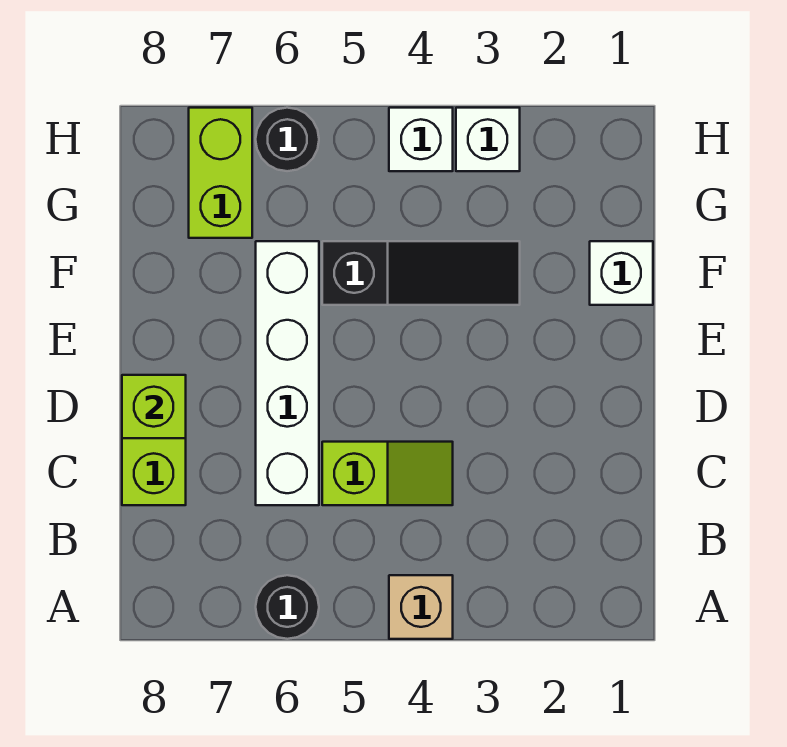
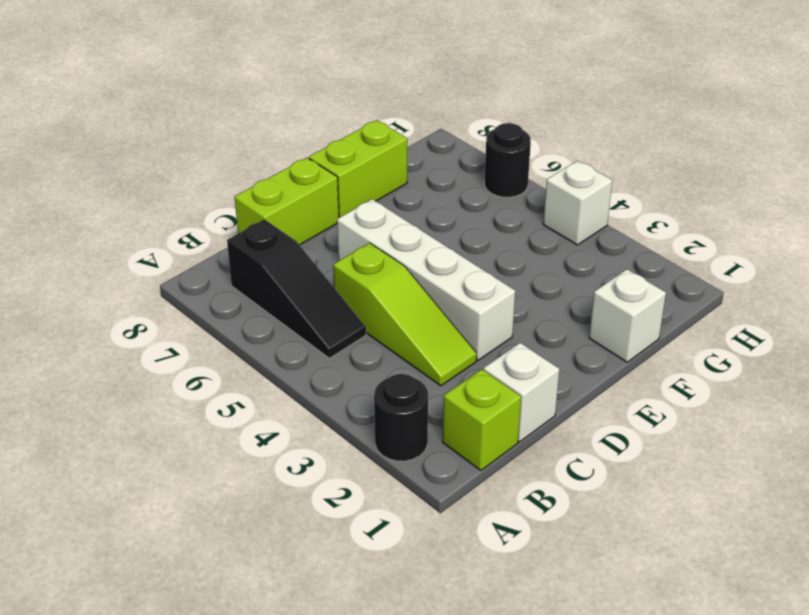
tan 1x1 brick [389,575,453,639] -> none
black 1x1 round brick [256,575,319,639] -> black 1x1 round brick moved to [374,374,428,461]
lime 1x2 slope [322,442,453,505] -> lime 1x3 slope [333,243,477,386]
white 1x4 brick [256,241,319,505] -> white 1x4 brick turned to [337,199,515,360]
lime 1x1 brick [122,375,186,438] -> lime 1x1 brick moved to [443,369,521,470]
black 1x3 slope [322,241,520,305] -> black 1x3 slope moved to [227,219,366,358]
lime 1x2 brick [189,108,252,238] -> lime 1x2 brick moved to [309,120,407,218]
white 1x1 brick [456,108,520,171] -> white 1x1 brick moved to [484,343,559,442]

